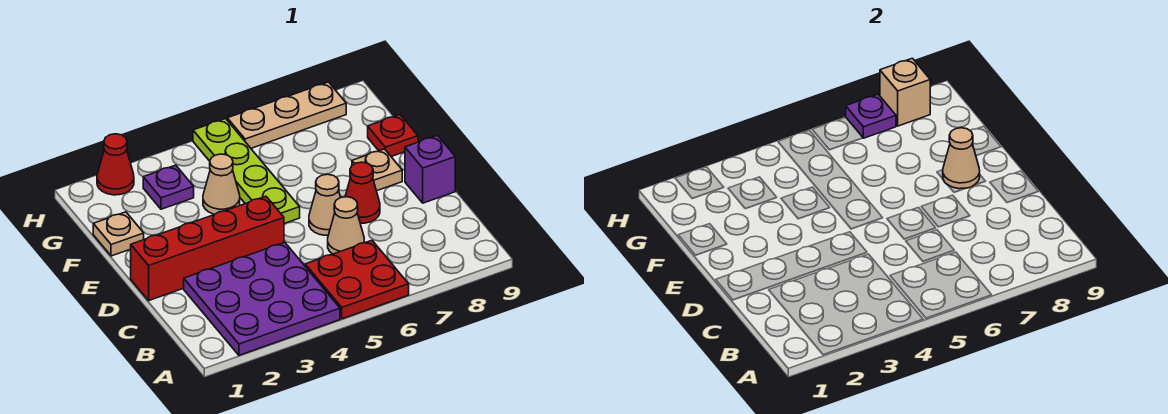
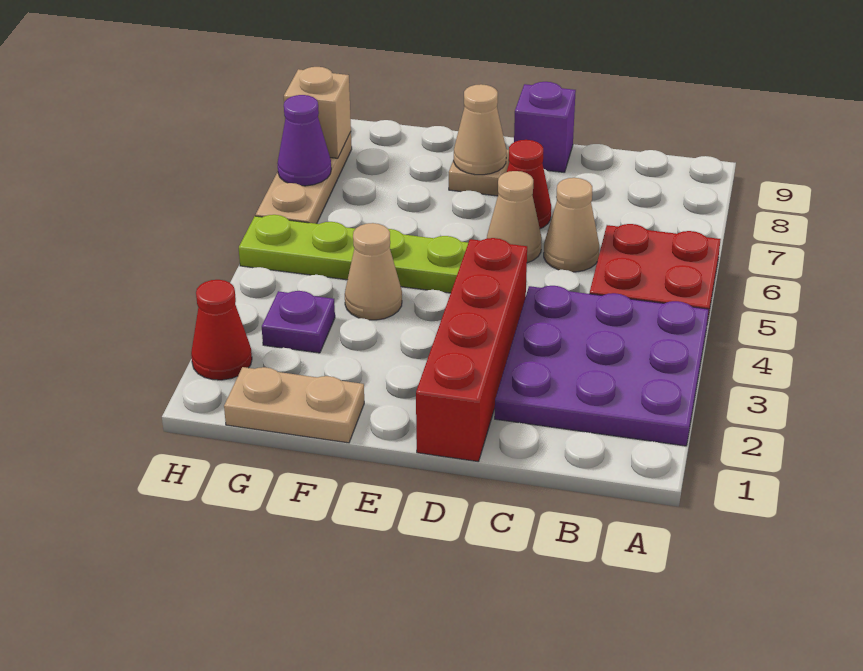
tan 1x1 plate [93,212,144,256] -> tan 1x2 plate [224,367,364,443]
red 1x1 plate [368,115,418,157] -> none
purple 1x1 plate [846,94,896,138] -> purple 1x1 cone [277,95,331,186]

